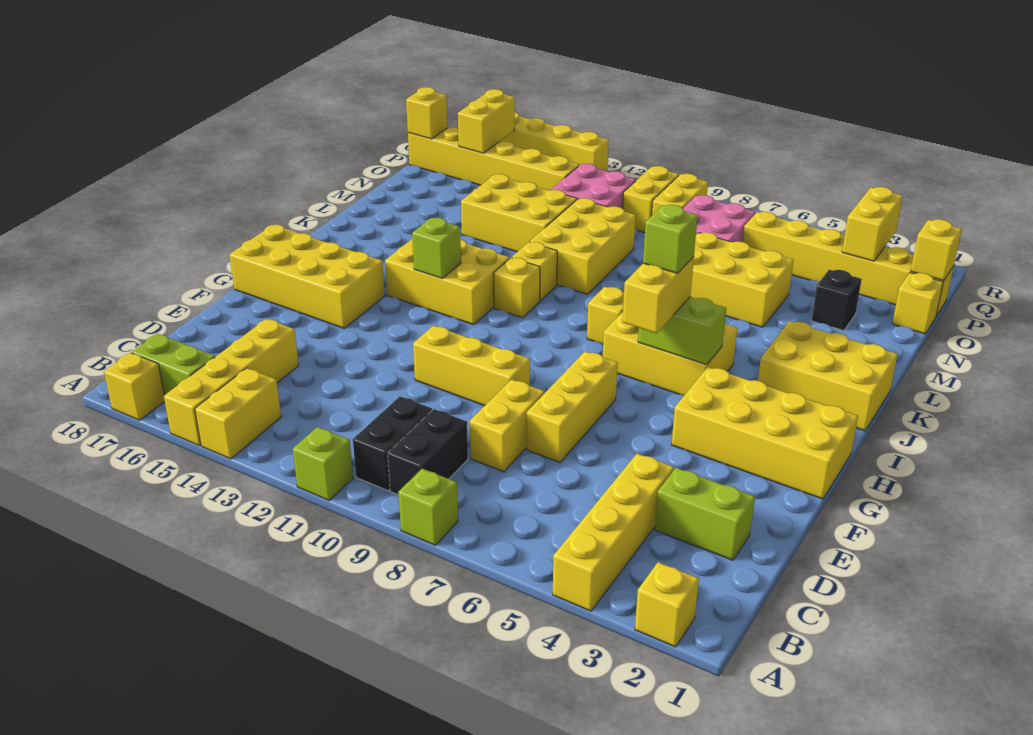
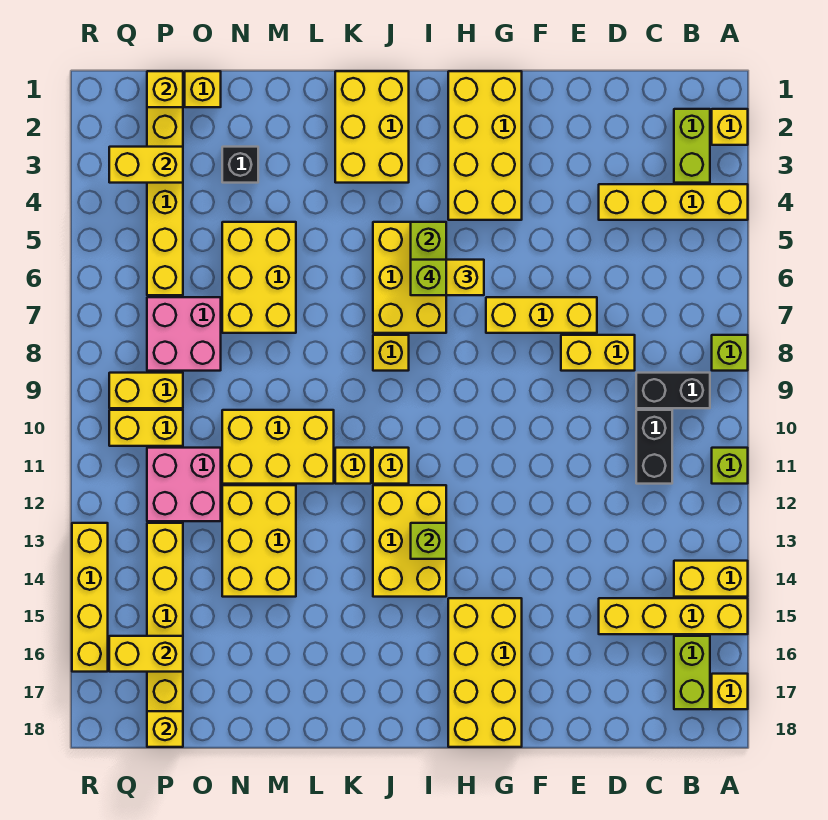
black 1x2 brick [353,396,432,491] -> black 1x2 brick turned to [636,410,672,484]
lime 1x2 brick [655,468,755,560] -> lime 1x2 brick moved to [674,109,710,183]
yellow 1x3 brick [413,326,530,406] -> none

